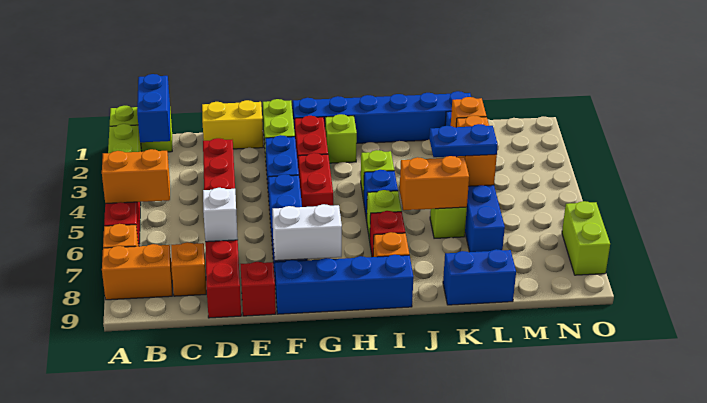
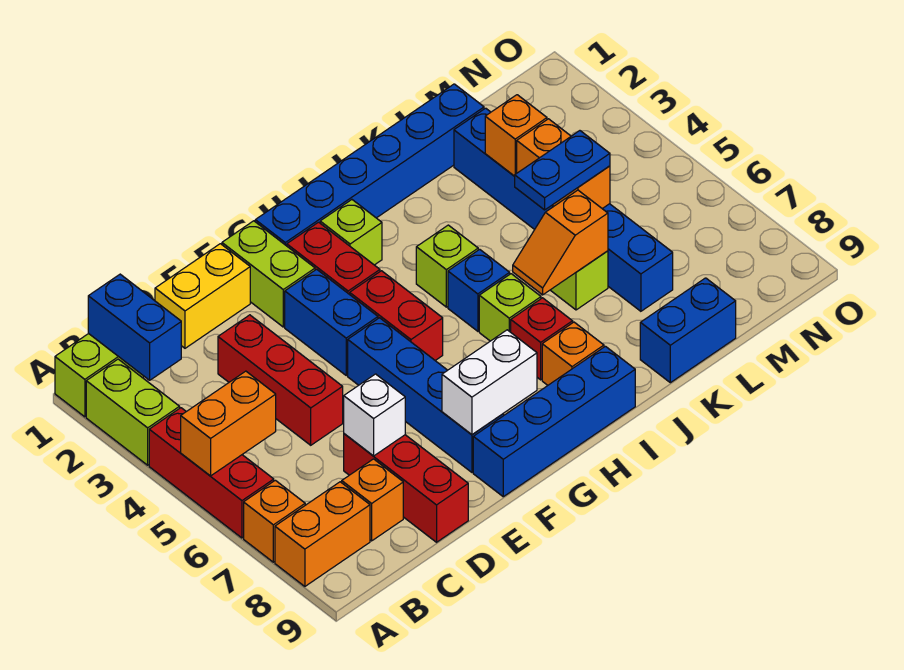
red 1x1 brick [241,262,276,316] -> none
orange 1x2 brick [400,156,469,210] -> orange 1x2 slope [513,190,608,295]
lime 1x2 brick [562,201,610,275] -> none

